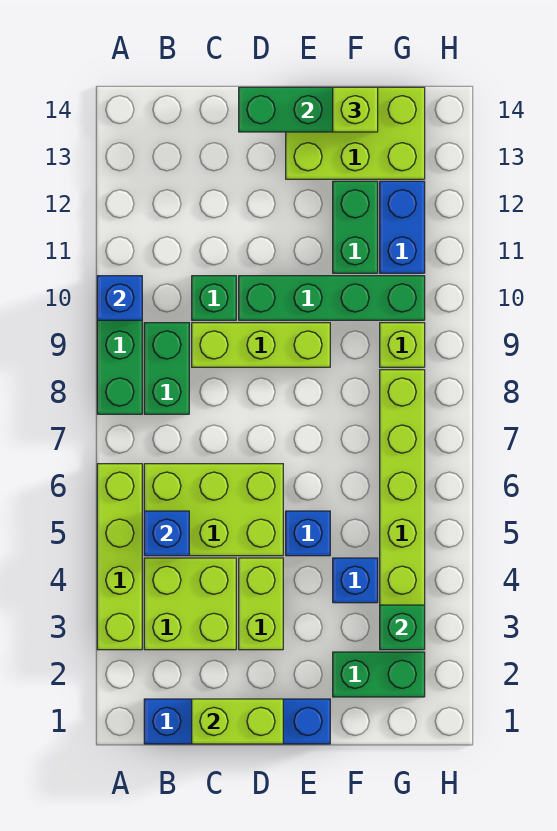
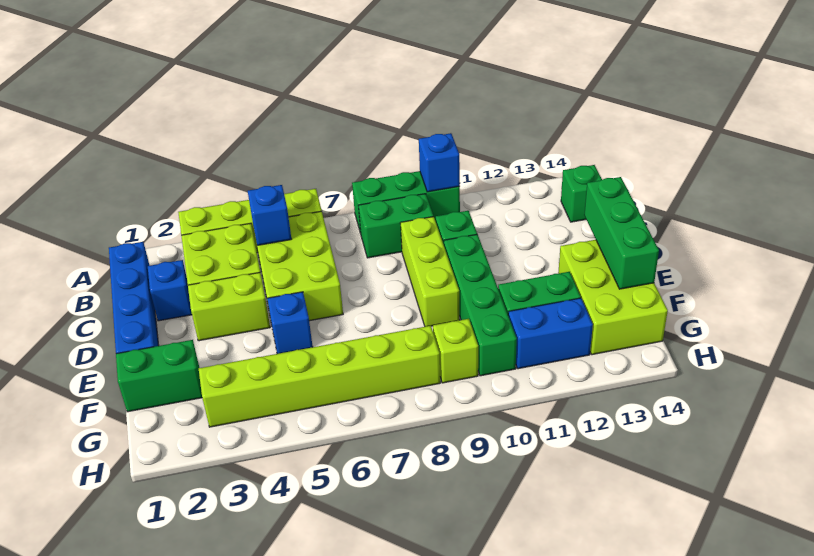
lime 1x2 brick [192,699,283,744] -> none
green 1x2 brick [333,652,425,697] -> green 1x2 brick turned to [116,340,202,412]
blue 1x1 brick [333,558,378,603] -> blue 1x1 brick moved to [148,260,192,321]
lime 1x1 brick [333,87,378,132] -> none
green 1x1 brick [380,605,425,650] -> green 1x1 brick moved to [561,165,602,222]

